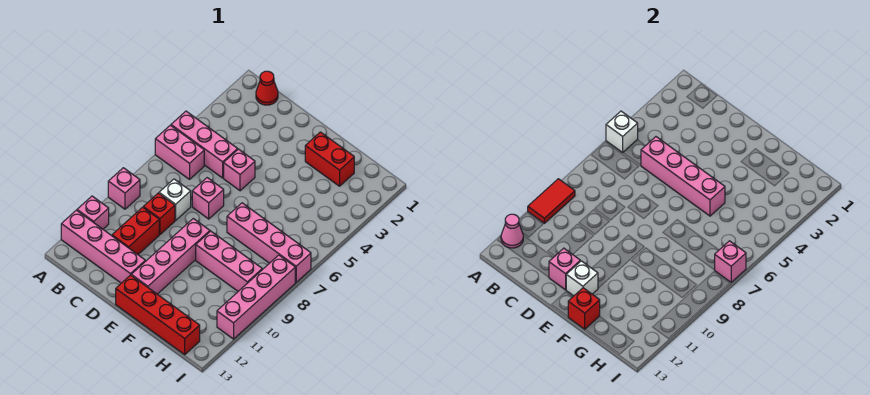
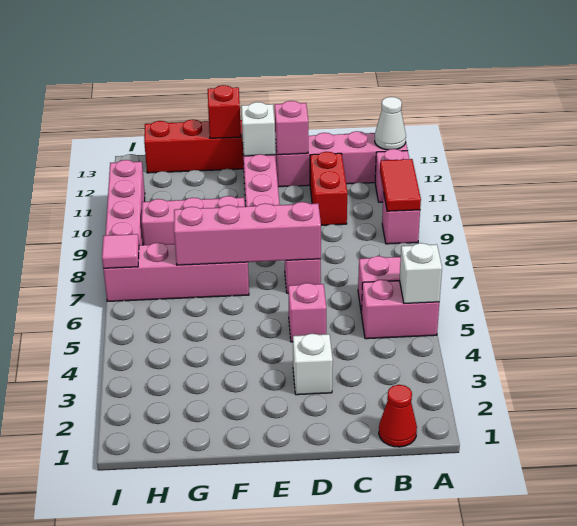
pink 1x3 brick [171,111,238,178] -> pink 1x2 brick [362,280,439,339]
pink 1x1 cone [501,214,523,248] -> white 1x1 cone [375,97,406,150]
pink 1x4 brick [641,137,725,216] -> pink 1x4 brick moved to [174,202,321,265]
white 1x1 brick [159,179,191,220] -> white 1x1 brick moved to [293,334,333,395]
red 1x1 brick [143,193,175,234] -> none
red 1x2 brick [305,132,354,186] -> none
pink 1x1 brick [715,241,746,282] -> pink 1x1 tile [102,234,139,268]

